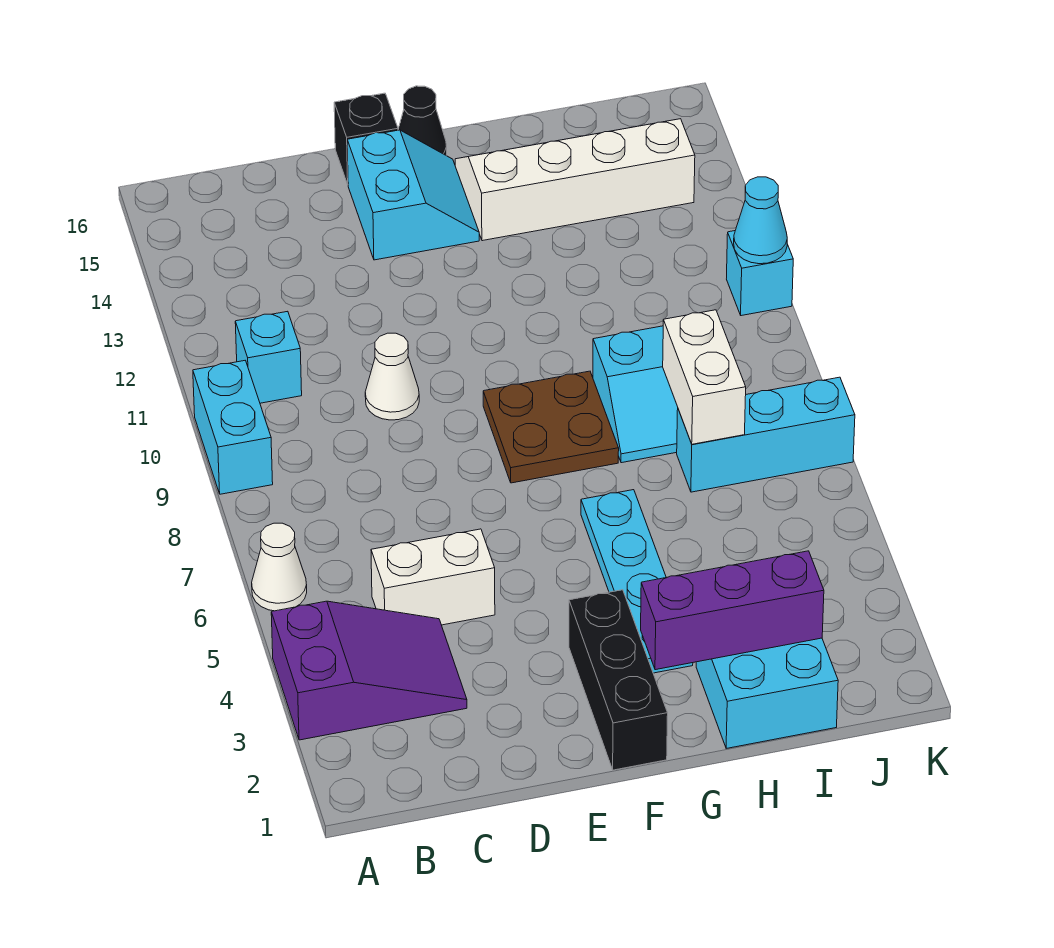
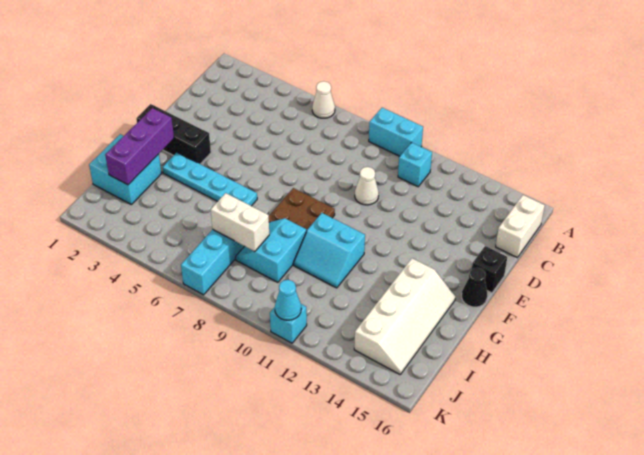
purple 2x3 slope [271,601,467,740] -> none
white 1x2 brick [371,529,495,625] -> white 1x2 brick moved to [496,195,545,257]
cyan 2x2 slope [347,130,479,260] -> cyan 2x2 slope moved to [294,213,365,288]

